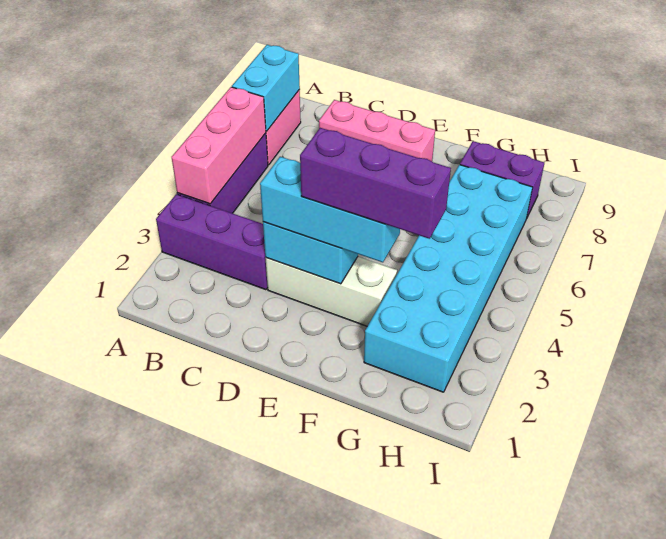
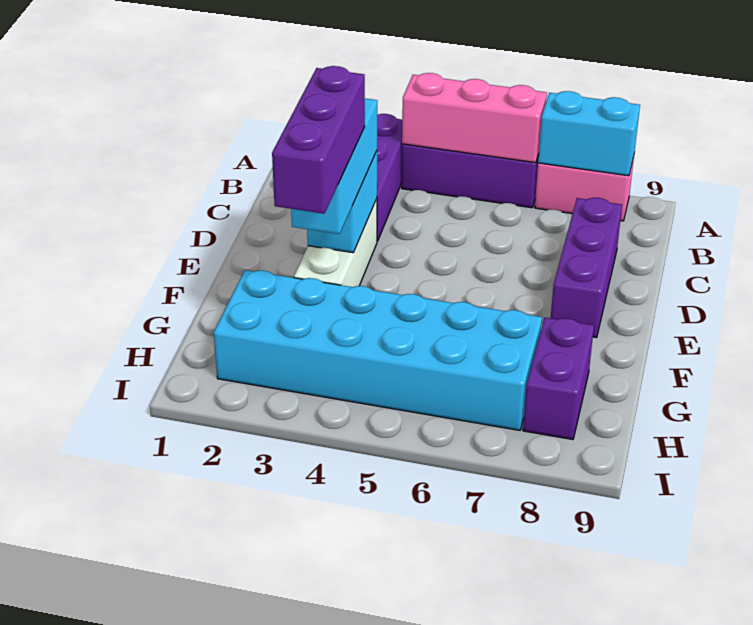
pink 1x3 brick [319,100,435,161] -> purple 1x3 brick [551,198,622,338]

